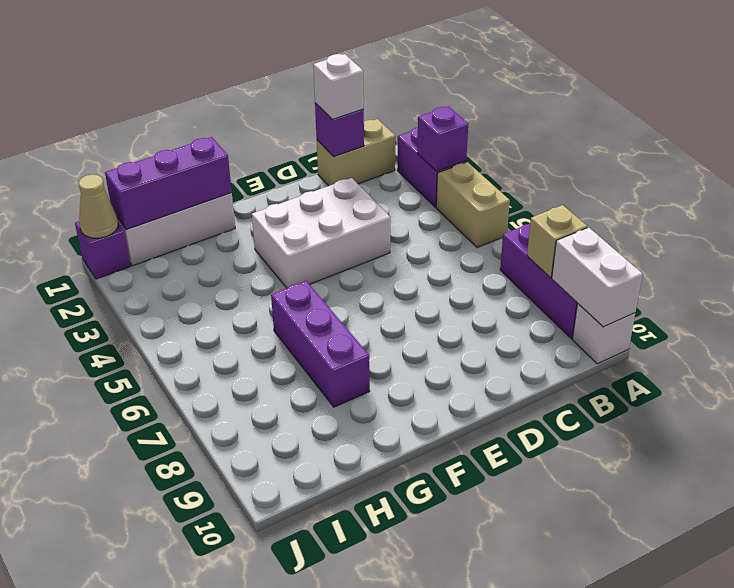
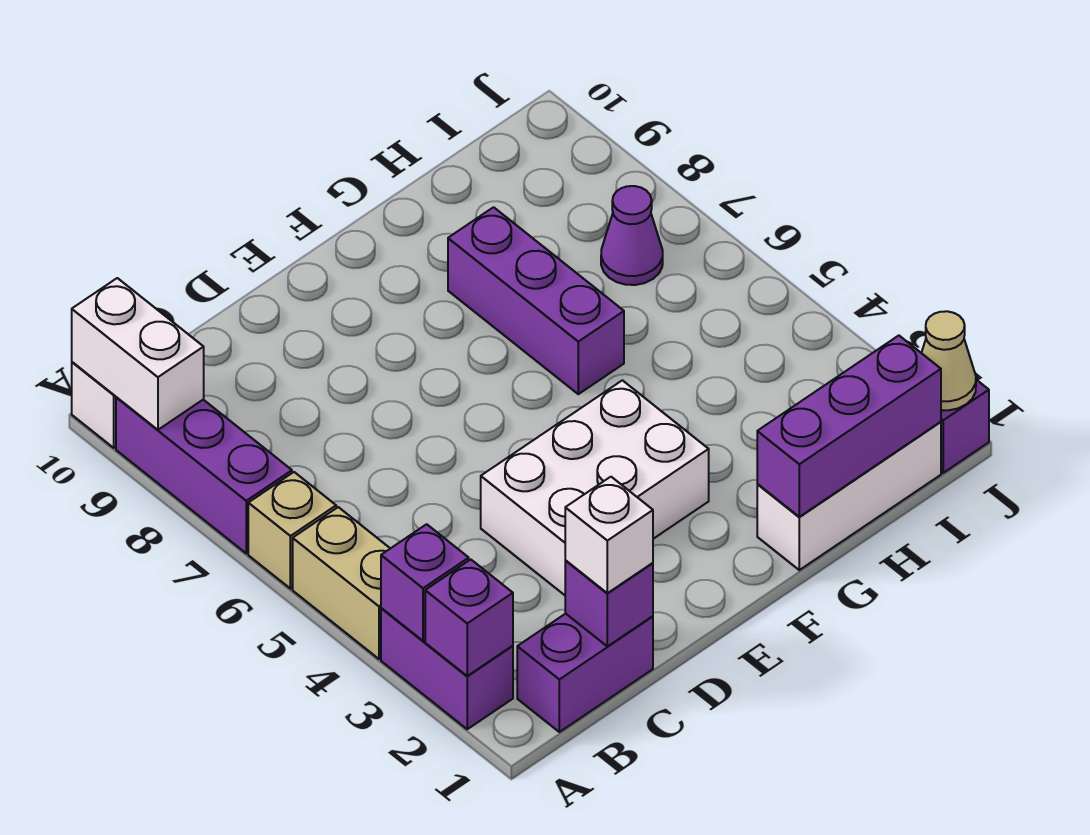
none -> purple 1x1 brick [425,560,513,676]
tan 1x1 brick [527,205,587,278] -> tan 1x1 brick moved to [248,472,336,589]
tan 1x2 brick [317,119,395,186] -> purple 1x2 brick [517,614,653,732]
none -> purple 1x1 cone [601,186,663,285]

